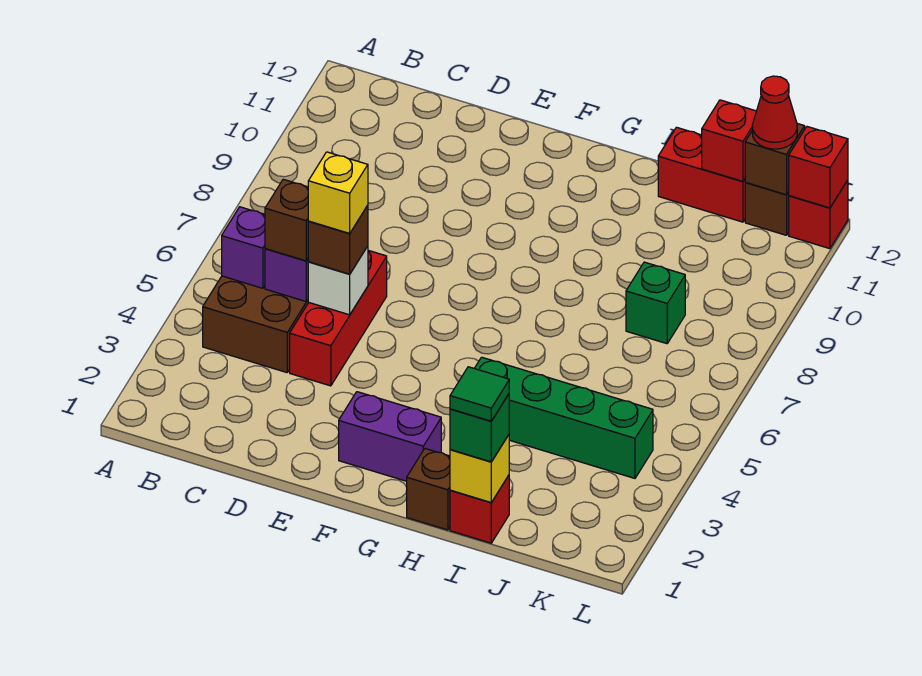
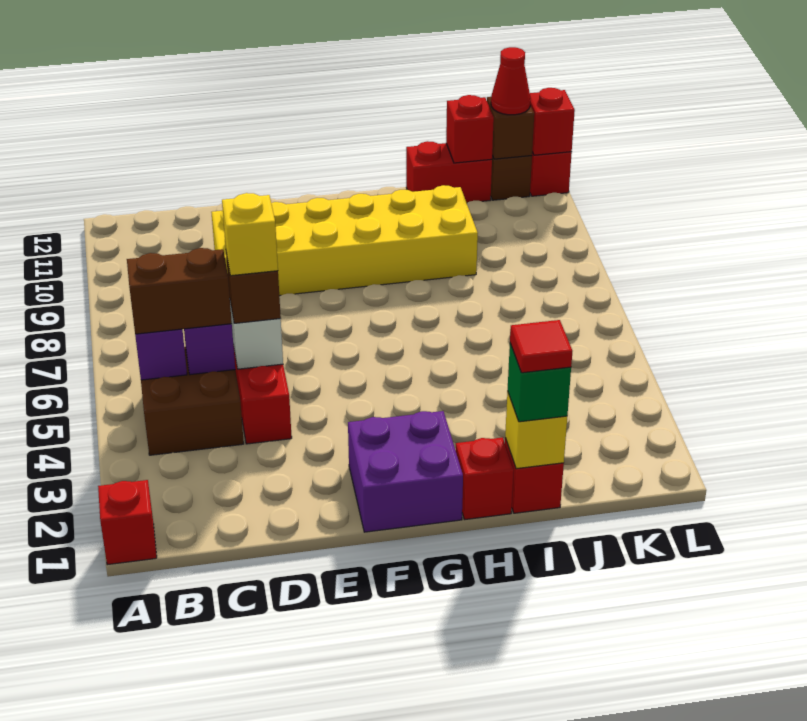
none -> red 1x1 brick [98,480,157,565]
brown 1x1 brick [265,179,309,261] -> brown 1x2 brick [127,248,232,334]
none -> yellow 2x6 brick [211,185,478,296]
purple 1x2 brick [339,392,441,481] -> purple 2x2 brick [348,411,463,532]
brown 1x1 brick [407,449,450,530] -> red 1x1 brick [456,437,514,520]
green 1x4 brick [474,357,653,478] -> none
green 1x1 tile [450,367,509,421] -> red 1x1 tile [510,320,572,373]
green 1x1 brick [626,262,685,344] -> none

